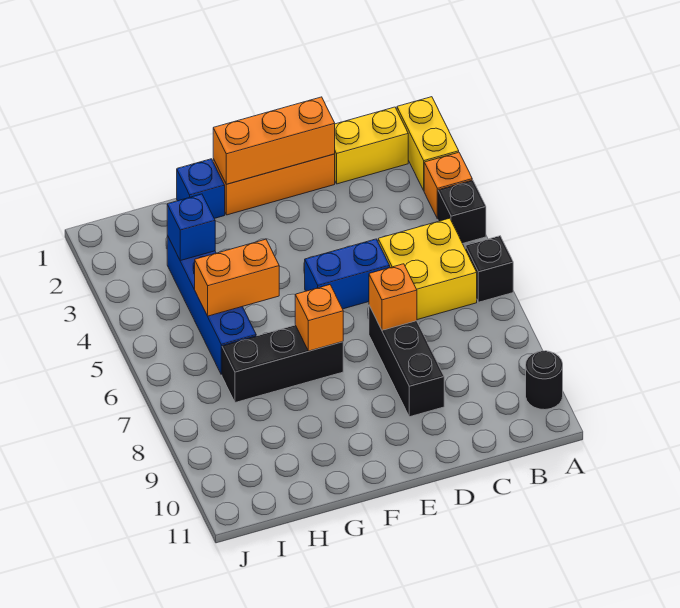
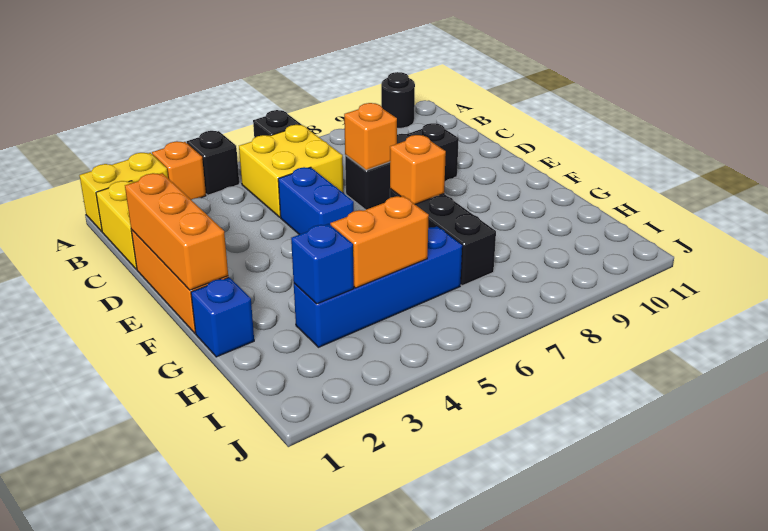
orange 1x2 brick [195,239,279,316] -> orange 1x2 brick turned to [330,196,429,288]

